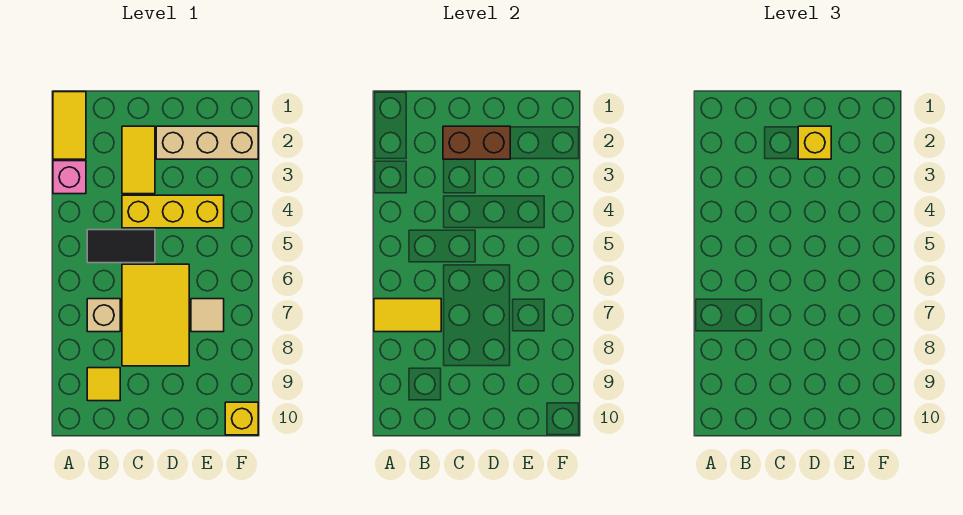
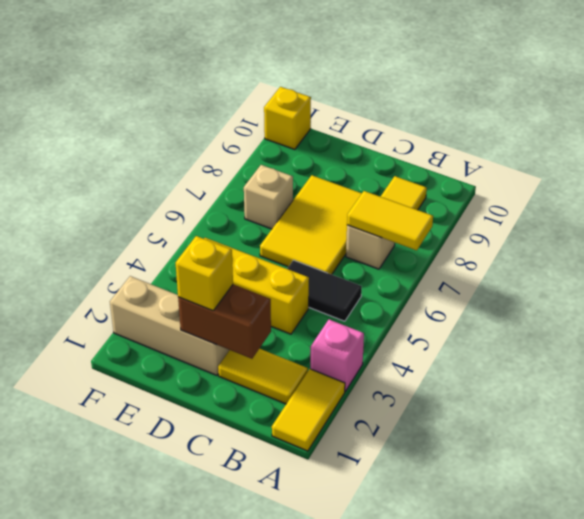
yellow 1x2 tile [122,126,155,194] -> yellow 1x2 tile turned to [218,349,308,404]
tan 1x1 tile [191,299,224,332] -> tan 1x1 brick [244,165,293,229]

